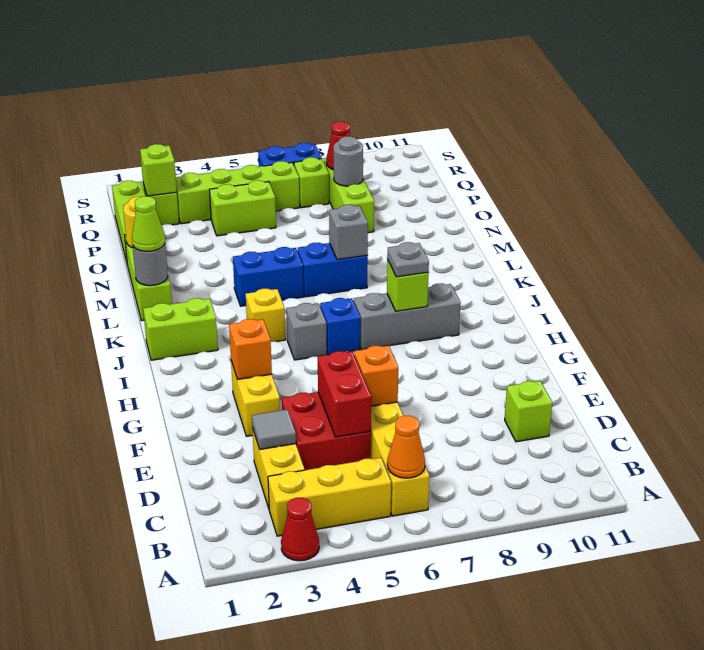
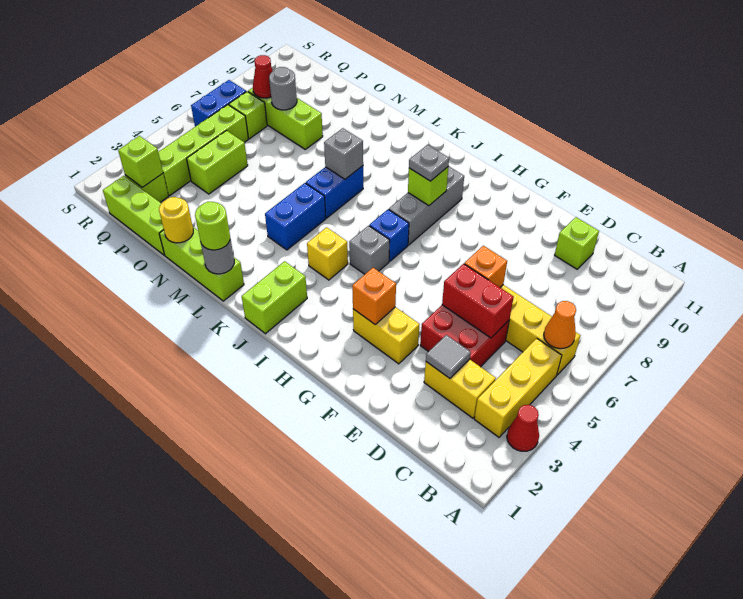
lime 1x1 cone [132,196,165,252] -> lime 1x1 round brick [195,202,230,250]

